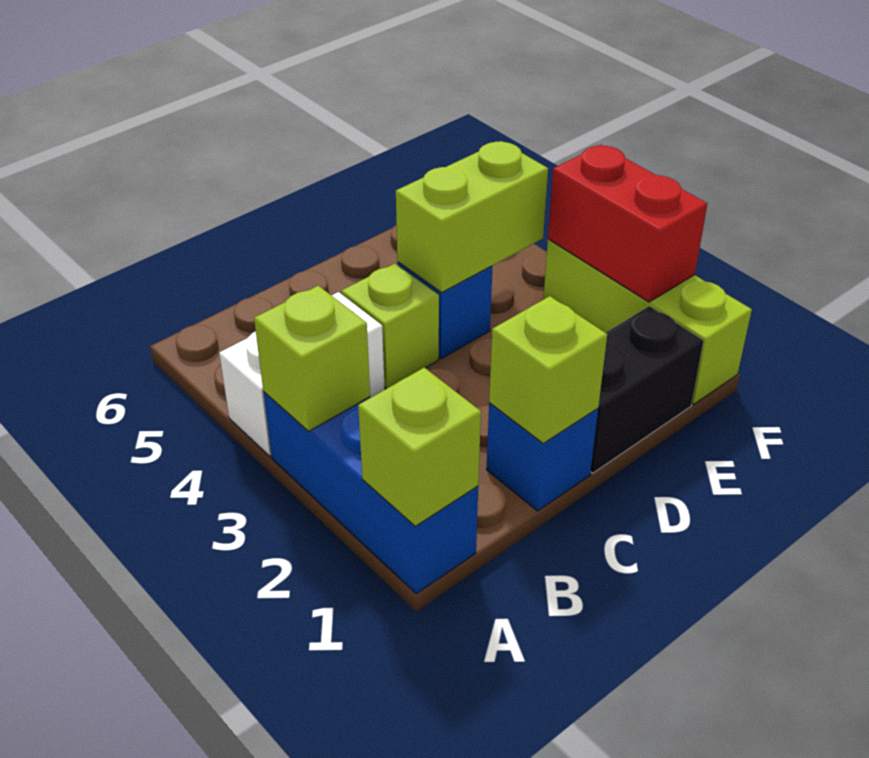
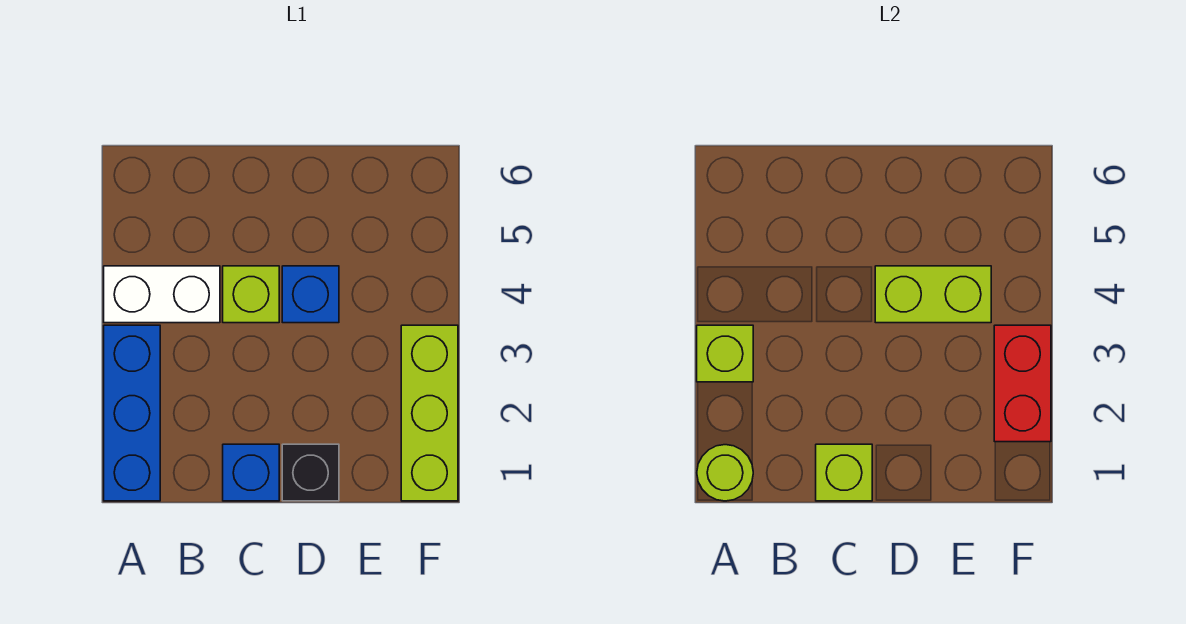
lime 1x1 brick [358,368,481,526] -> lime 1x1 round brick [697,445,753,501]
black 1x2 brick [591,306,704,473] -> black 1x1 brick [282,444,339,501]

